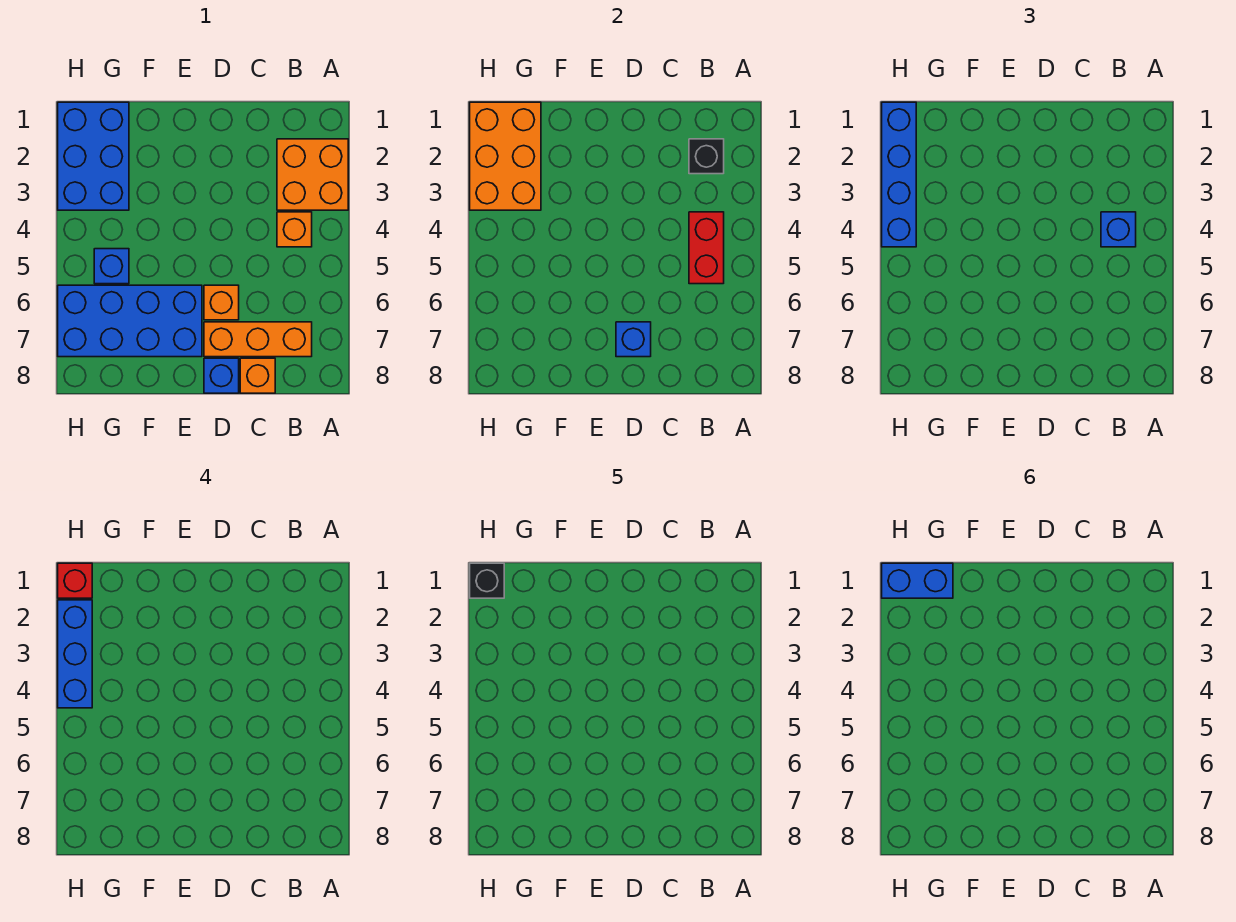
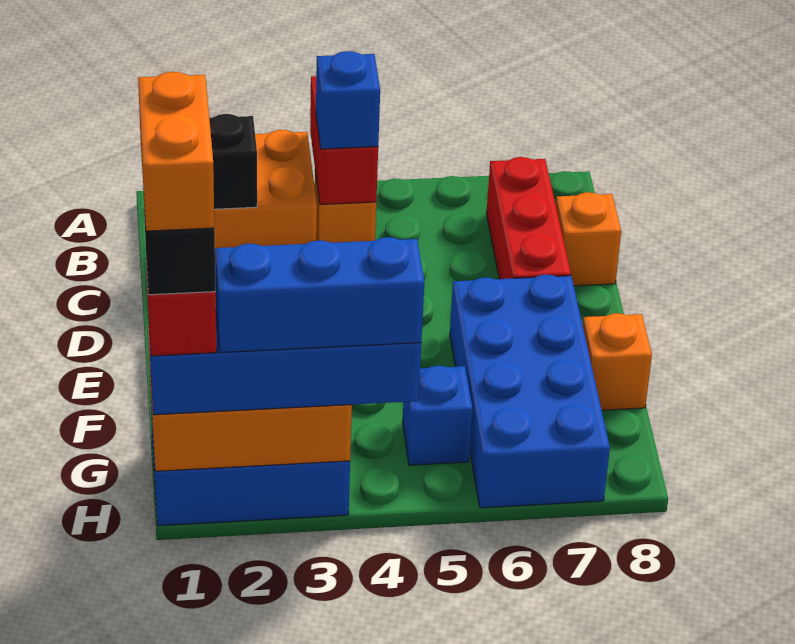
red 1x2 brick [689,212,724,284] -> red 1x2 brick turned to [310,76,378,205]
orange 1x3 brick [204,322,312,357] -> red 1x3 brick [486,157,571,279]
orange 1x1 brick [204,285,239,320] -> orange 1x1 brick moved to [583,313,652,410]
blue 1x1 brick [616,322,651,357] -> none
blue 1x1 brick [204,358,239,393] -> none
blue 1x2 brick [882,563,953,598] -> orange 1x2 brick [138,72,214,231]

